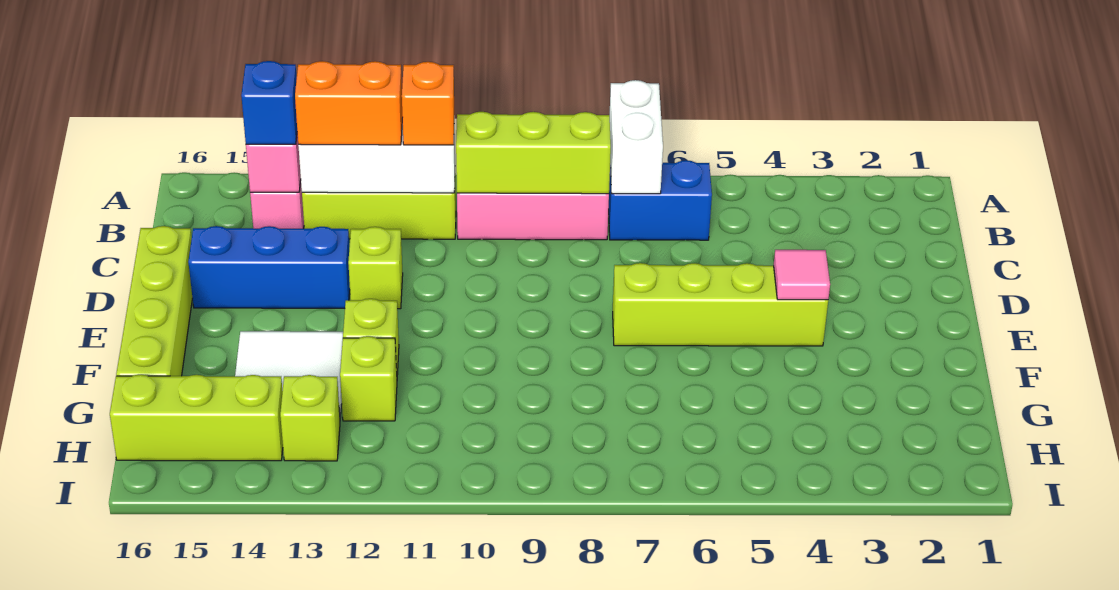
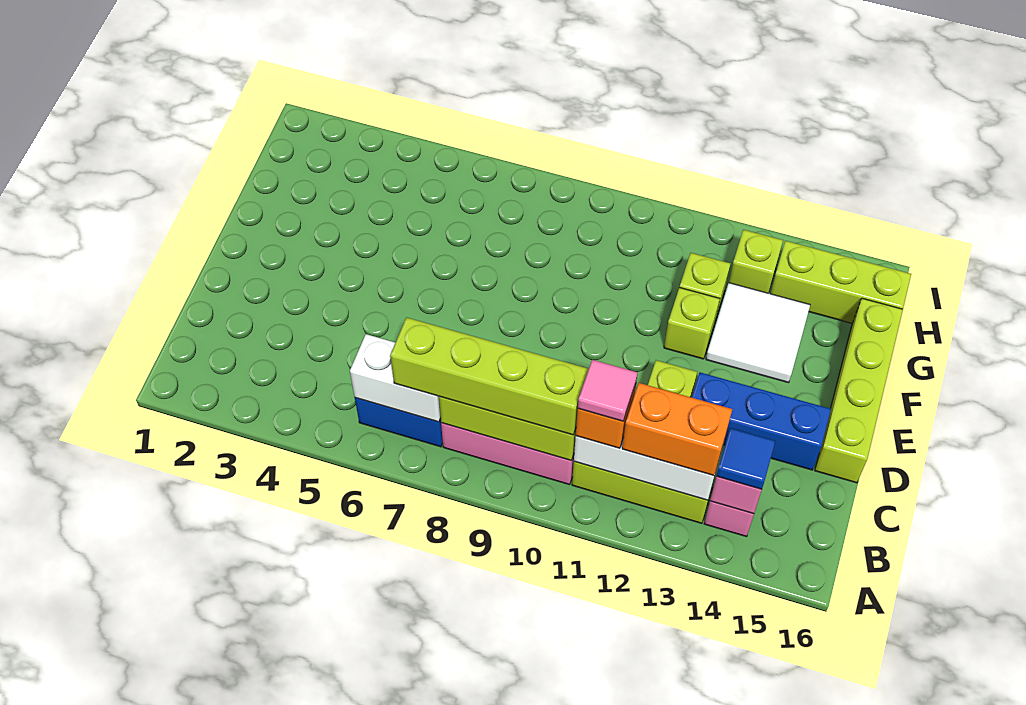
white 1x2 brick [610,80,663,194] -> white 1x2 brick turned to [350,334,441,422]
blue 1x1 brick [241,61,297,144] -> blue 1x1 tile [717,428,775,489]
lime 1x4 brick [613,263,828,346] -> lime 1x4 brick moved to [390,317,589,435]
pink 1x1 tile [774,250,830,300] -> pink 1x1 tile moved to [578,360,638,421]

